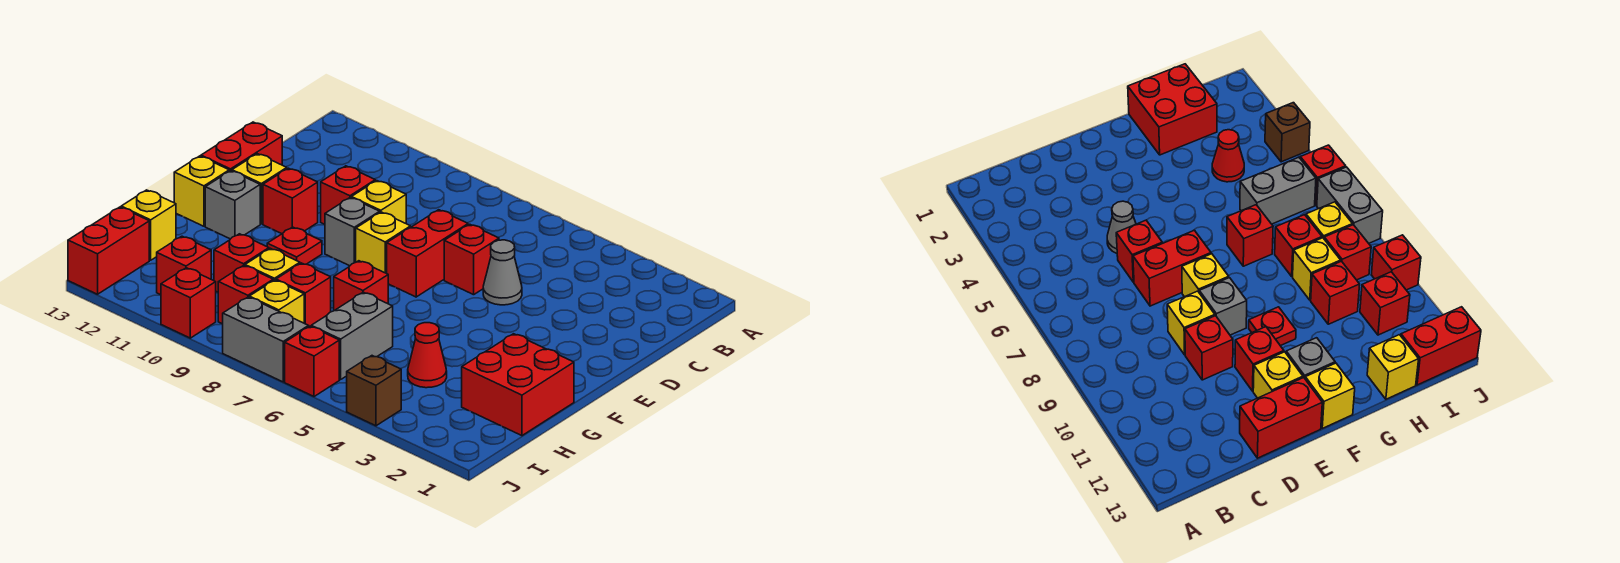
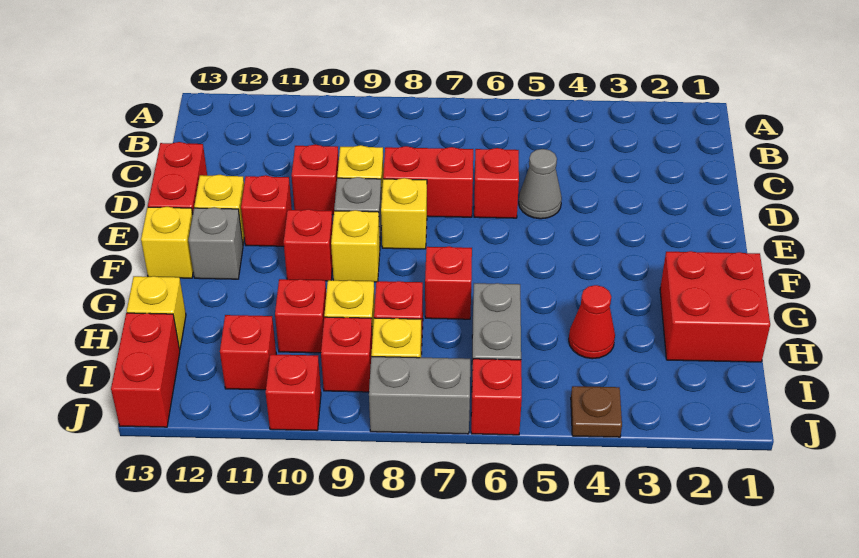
red 1x2 brick [387,210,468,297] -> red 1x2 brick turned to [383,146,473,217]
none -> yellow 1x1 brick [331,210,380,282]
red 1x1 plate [267,227,322,264] -> red 1x1 brick [284,209,333,281]
brown 1x1 brick [347,356,401,426] -> brown 1x1 plate [571,386,622,437]

